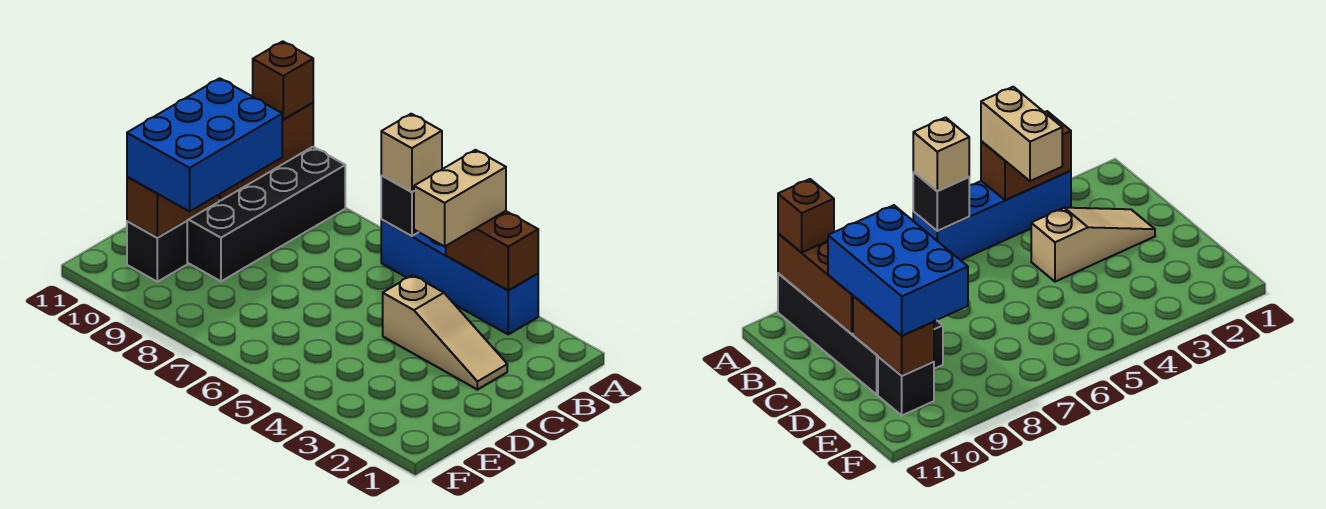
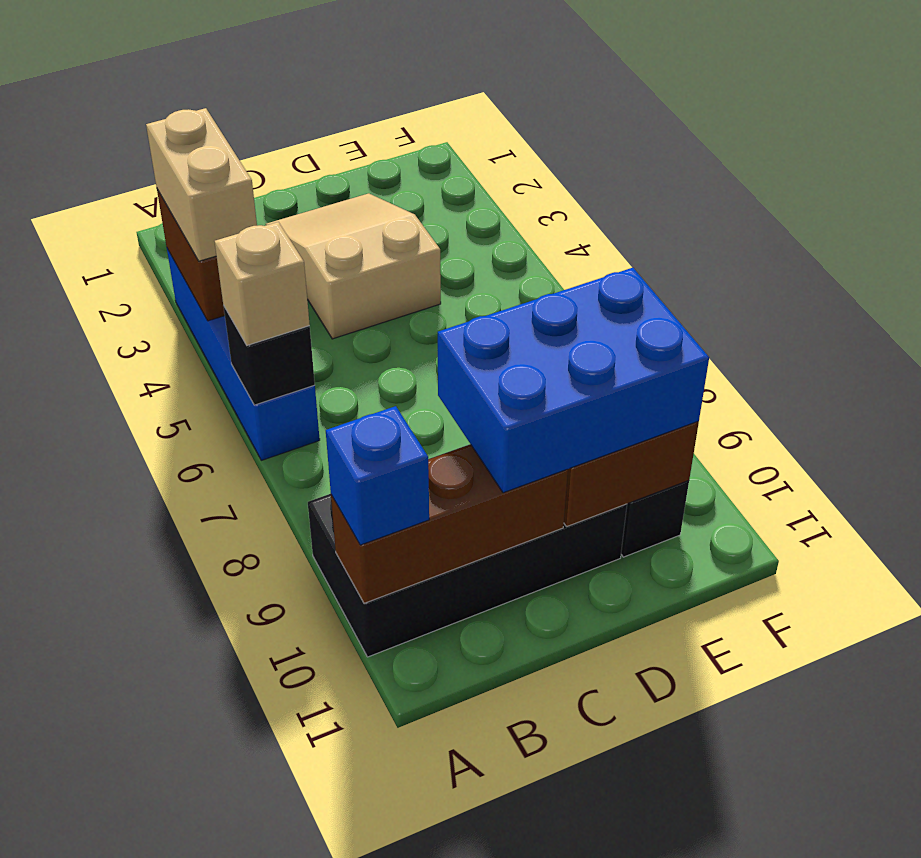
tan 1x2 brick [414,150,506,246] -> tan 1x2 brick turned to [146,108,257,261]
brown 1x1 brick [253,41,313,119] -> blue 1x1 brick [326,406,429,545]
tan 1x3 slope [383,275,507,390] -> tan 2x3 slope [266,193,441,339]

